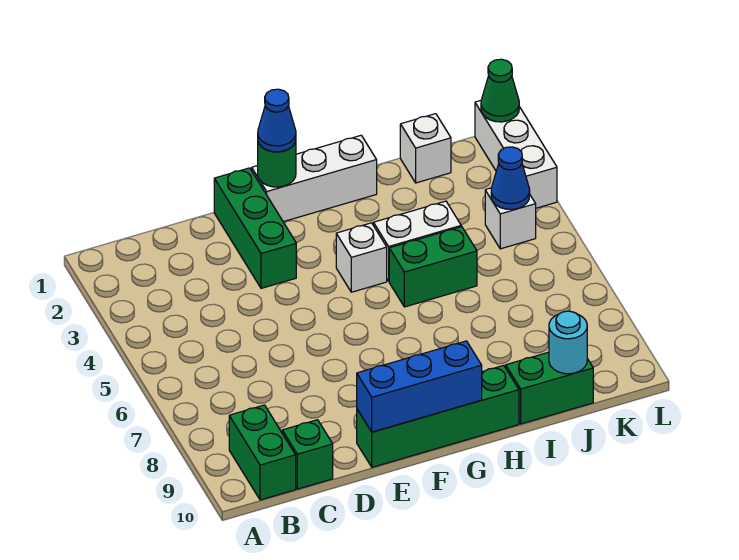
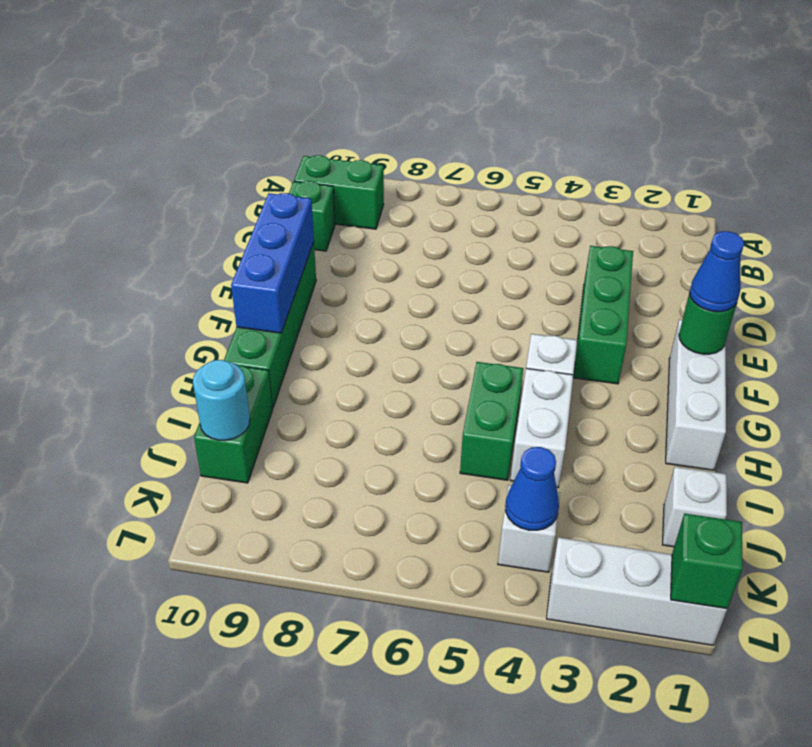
green 1x3 brick [214,168,296,288] -> green 1x3 brick turned to [573,246,633,384]
green 1x1 cone [481,59,519,122] -> green 1x1 brick [671,513,743,609]

